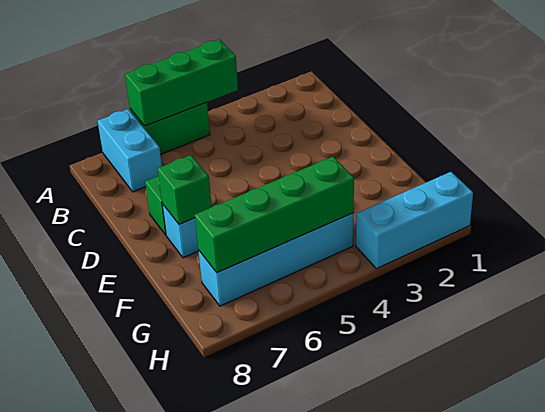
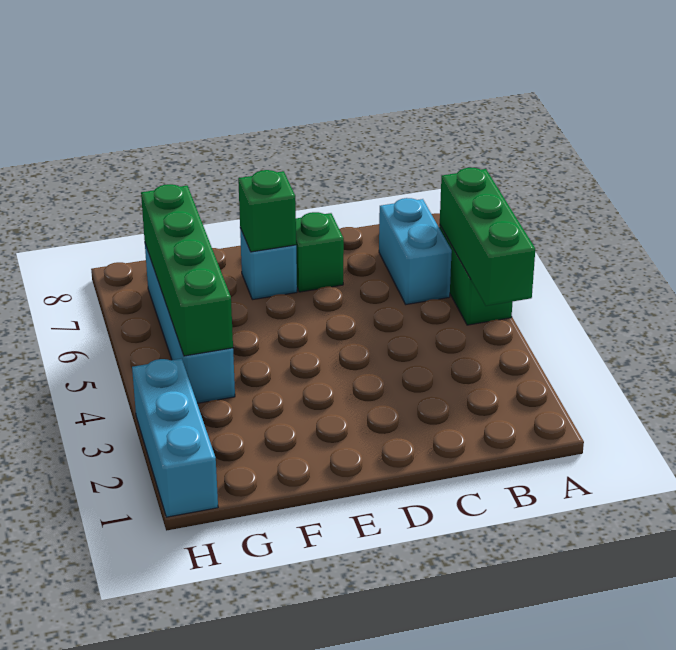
cyan 1x2 brick [98,109,162,192] -> cyan 1x2 brick turned to [379,198,452,304]

